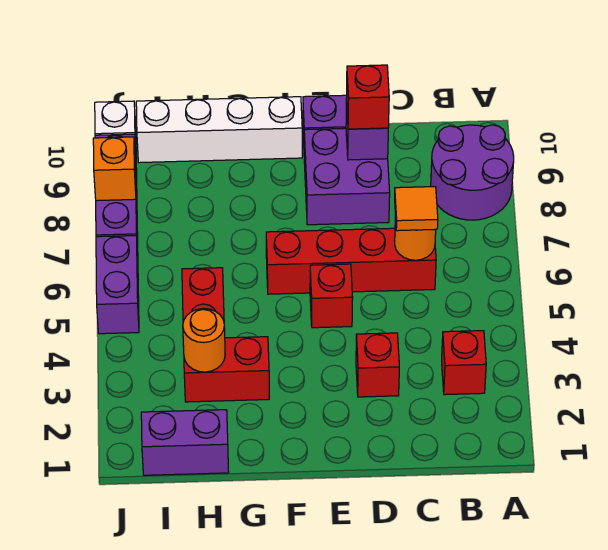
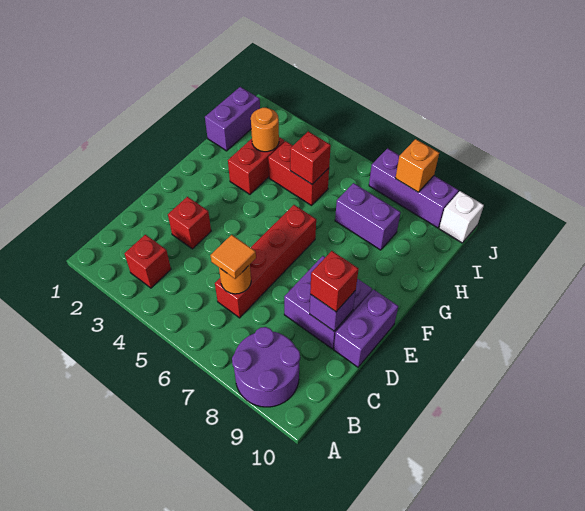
red 1x1 brick [310,264,353,328] -> red 1x1 brick moved to [290,131,331,184]
white 1x4 brick [136,97,302,163] -> none
purple 1x2 brick [96,236,139,334] -> purple 1x2 brick moved to [335,183,401,250]

